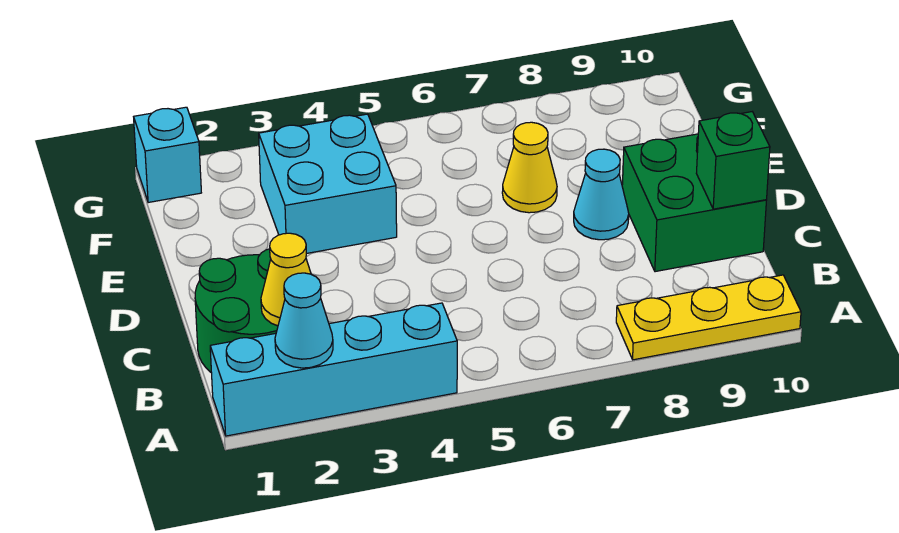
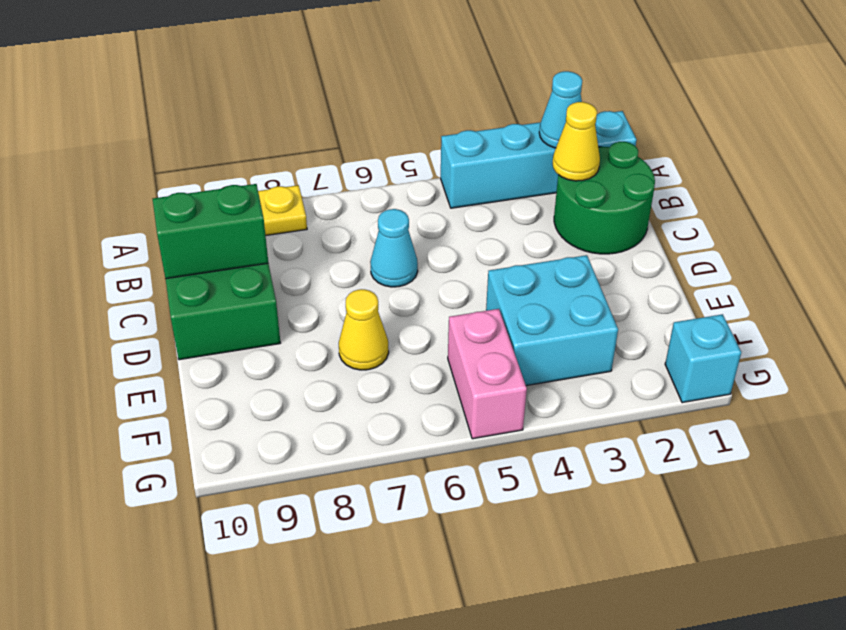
green 1x1 brick [696,112,770,209] -> green 1x2 brick [153,184,268,279]
cyan 1x1 cone [574,149,629,240] -> cyan 1x1 cone moved to [370,209,418,287]
none -> pink 1x2 brick [448,309,527,439]

